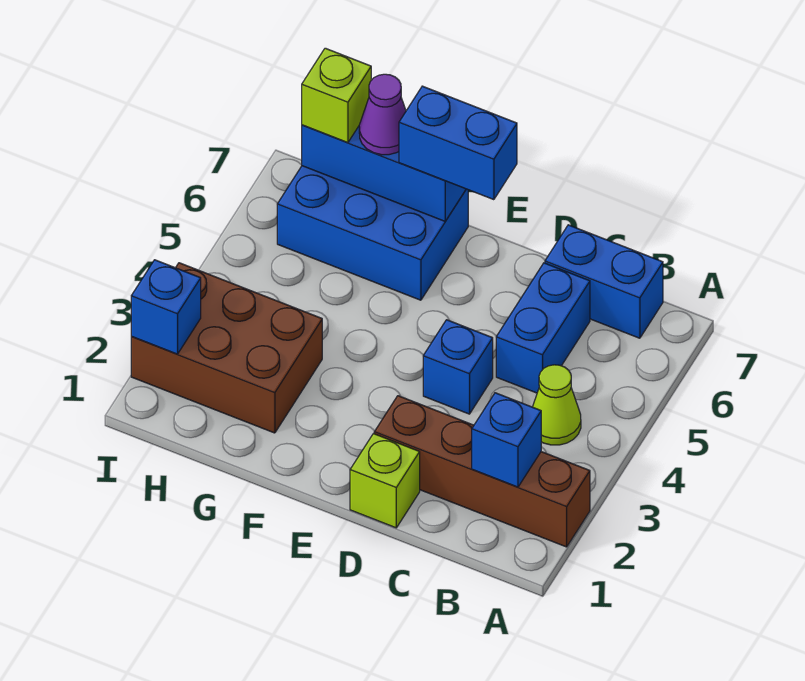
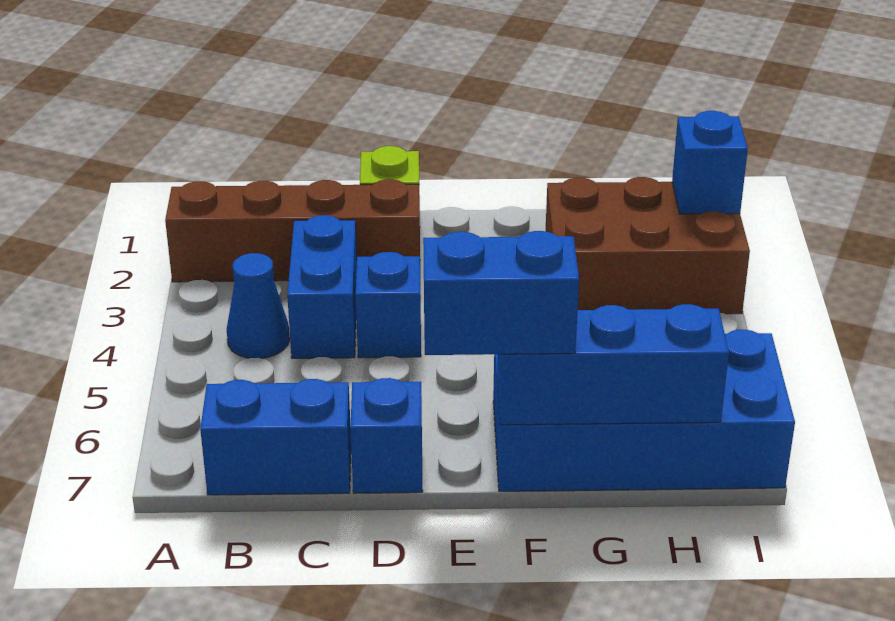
blue 1x1 brick [472,393,541,487] -> blue 1x1 brick moved to [350,378,423,493]
lime 1x1 cone [533,365,581,445] -> blue 1x1 cone [227,253,290,358]
blue 1x2 brick [496,263,590,393] -> blue 1x2 brick moved to [287,215,357,358]
blue 2x3 brick [277,166,468,300] -> blue 2x4 brick [493,330,795,491]
purple 1x1 cone [359,74,406,155] -> none
lime 1x1 brick [302,48,371,143] -> none

